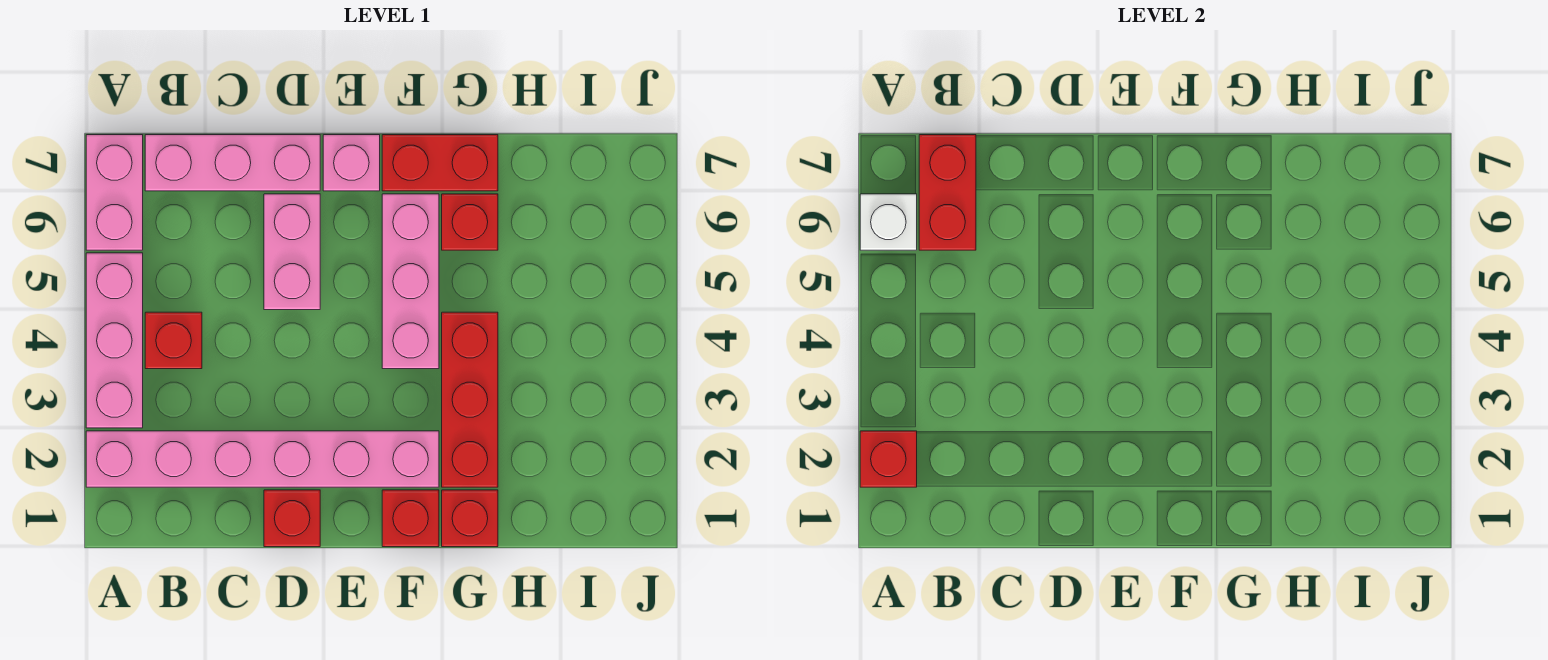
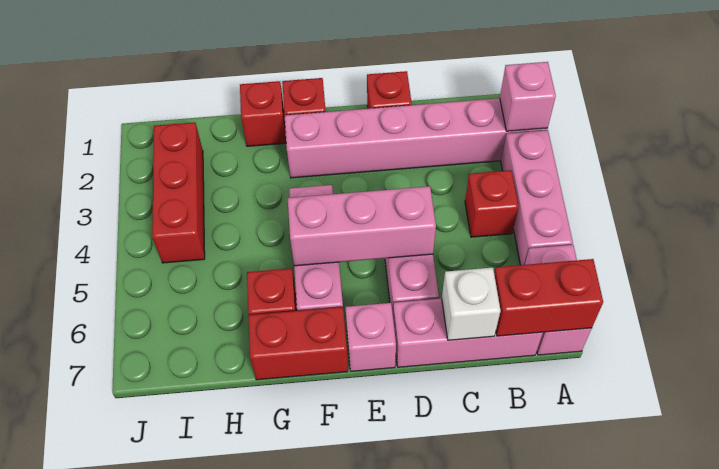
red 1x1 brick [860,431,917,487] -> pink 1x1 brick [500,62,556,131]
white 1x1 brick [860,194,917,250] -> white 1x1 brick moved to [442,268,501,340]
red 1x2 brick [919,135,976,250] -> red 1x2 brick turned to [494,259,603,336]
none -> pink 1x3 brick [288,186,436,266]
red 1x3 brick [442,312,498,487] -> red 1x3 brick moved to [152,122,205,263]

